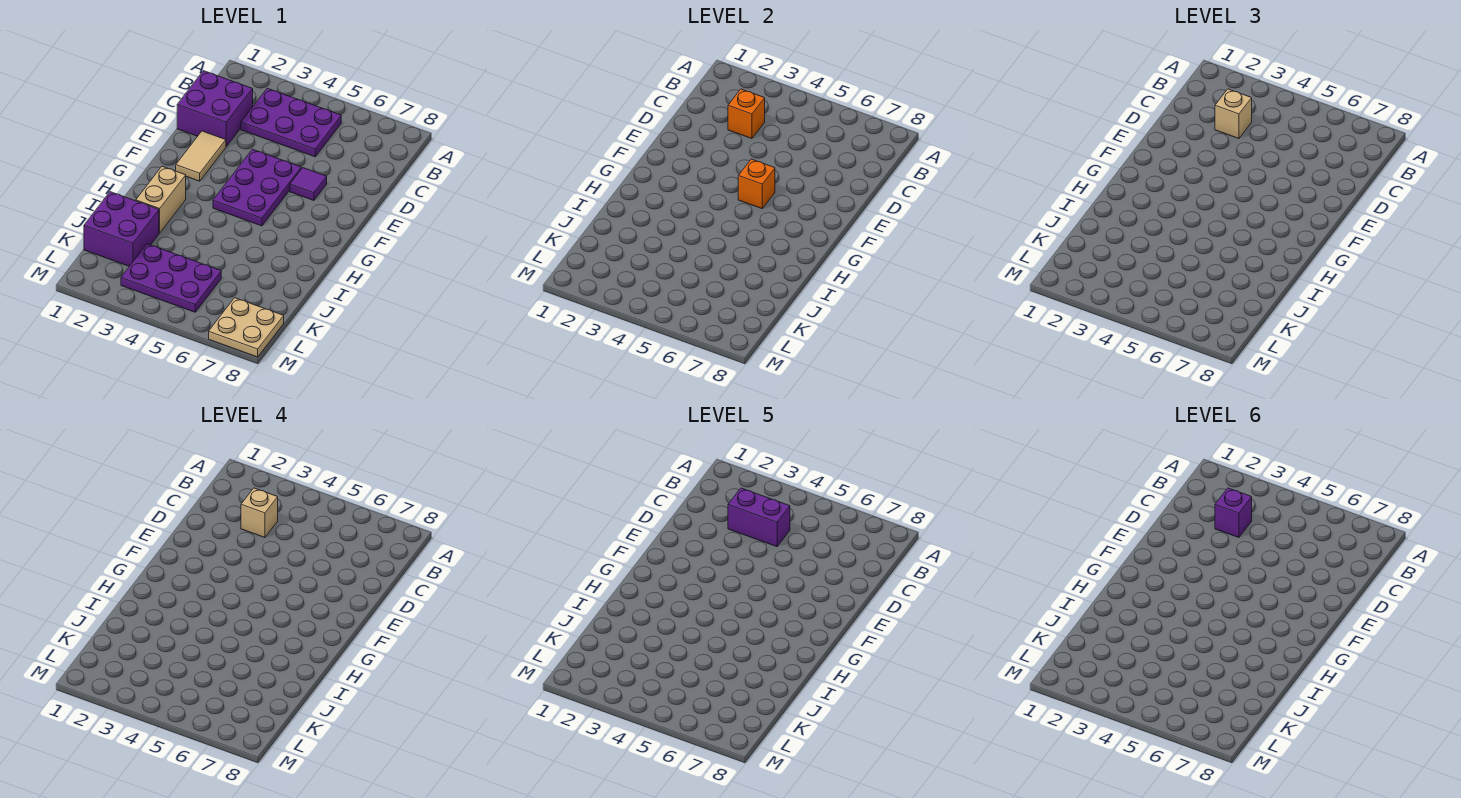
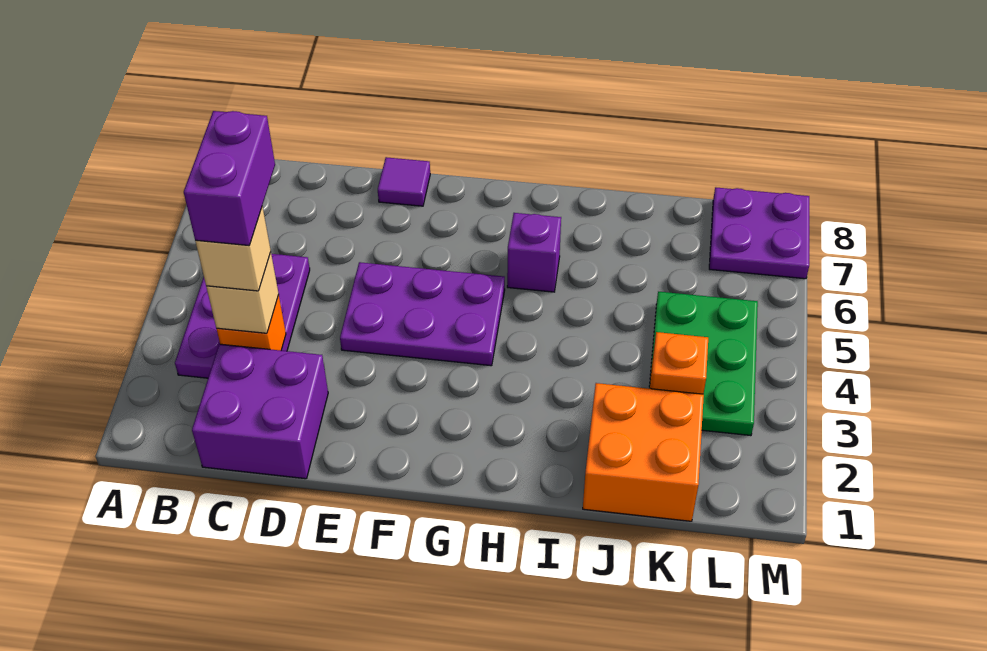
purple 1x1 brick [1215,488,1252,538] -> purple 1x1 brick moved to [507,213,561,292]
tan 1x2 tile [176,131,226,181] -> none
purple 1x1 tile [290,168,327,201] -> purple 1x1 tile moved to [378,157,430,206]
orange 1x1 brick [738,159,775,208] -> orange 1x1 brick moved to [650,332,708,394]
tan 1x2 brick [136,166,186,233] -> none
purple 2x2 brick [84,192,159,266] -> orange 2x2 brick [583,383,704,521]
purple 2x3 plate [121,244,221,312] -> green 2x3 plate [649,292,758,436]
tan 2x2 plate [209,298,284,357] -> purple 2x2 plate [709,187,809,279]

